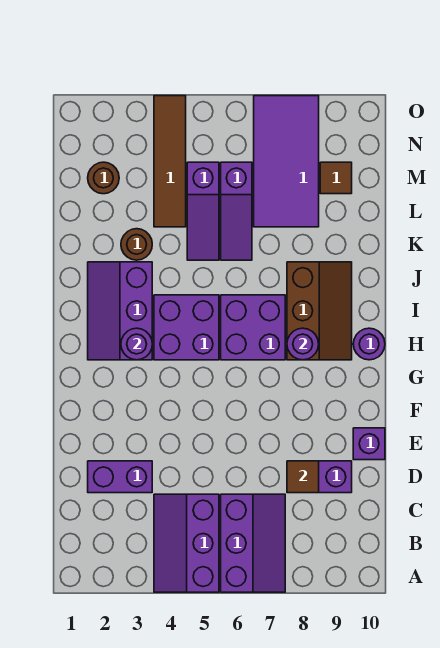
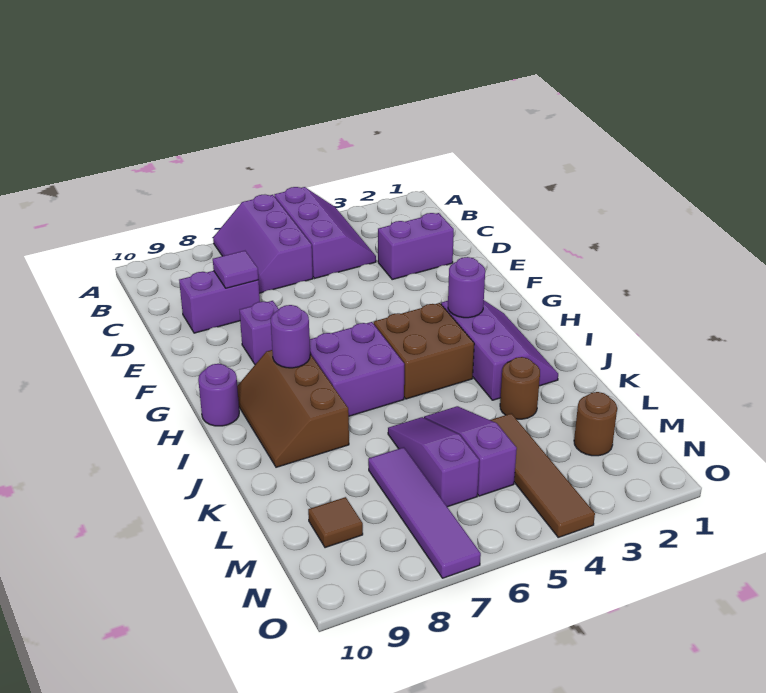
brown 1x1 tile [287,461,319,493] -> purple 1x1 tile [213,251,258,288]
purple 1x1 brick [353,428,385,460] -> purple 1x1 brick moved to [240,301,279,364]
purple 2x2 brick [154,295,219,360] -> brown 2x2 brick [374,303,474,399]
purple 2x4 tile [254,96,319,227] -> purple 1x4 tile [368,447,481,578]

